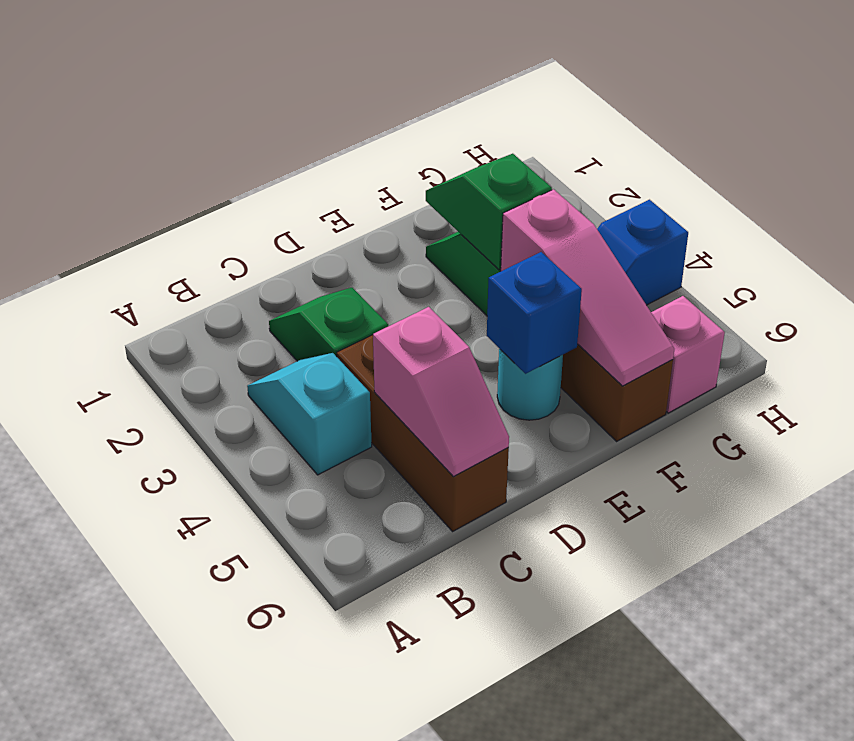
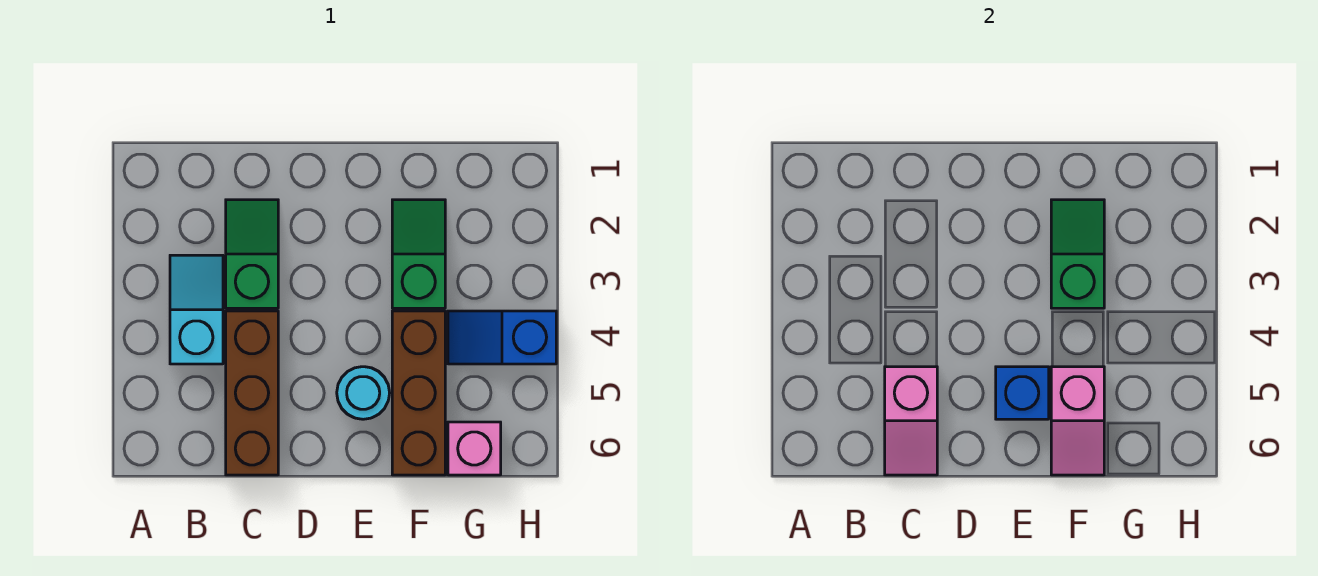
pink 1x3 slope [501,189,674,386] -> pink 1x2 slope [1051,367,1104,475]

